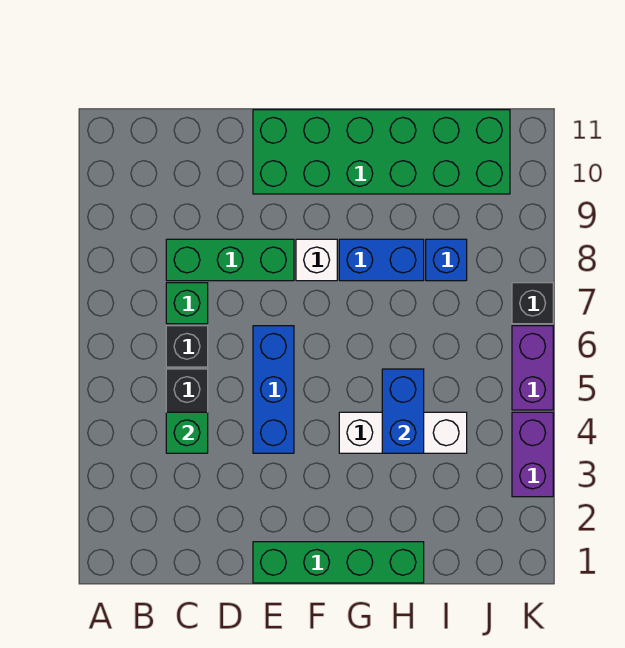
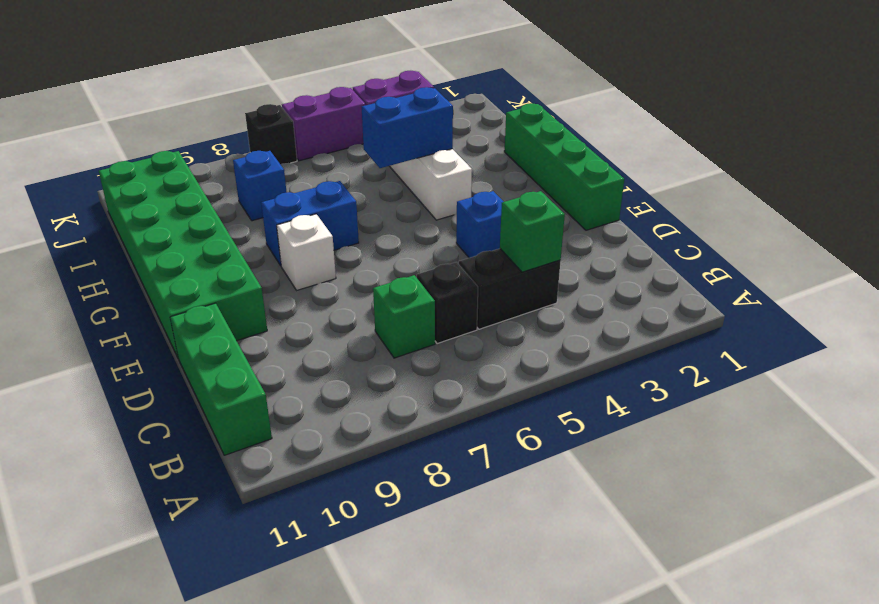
green 1x3 brick [166,239,294,281] -> green 1x3 brick moved to [170,303,272,455]
blue 1x3 brick [253,326,294,453] -> blue 1x1 brick [456,191,504,258]
blue 1x2 brick [339,239,424,281] -> blue 1x2 brick turned to [261,181,359,266]

